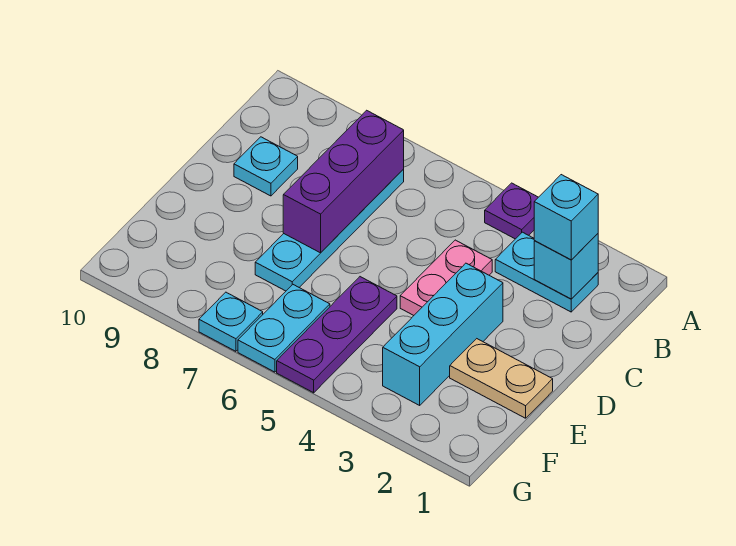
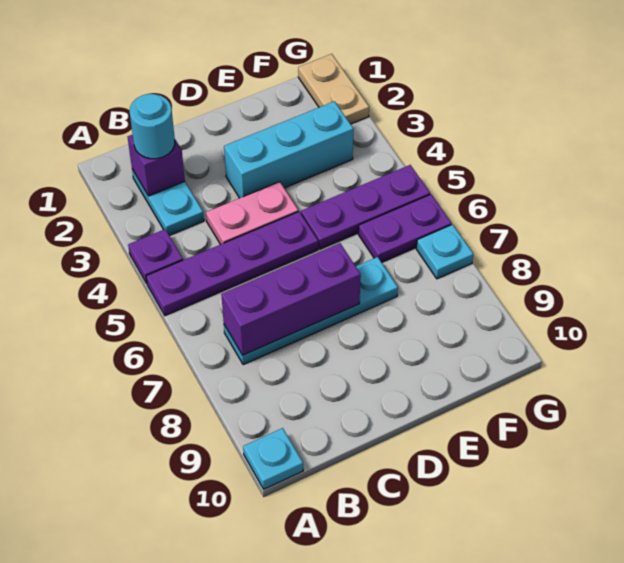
none -> purple 1x4 plate [146,212,318,316]
cyan 1x1 brick [534,234,598,299] -> purple 1x1 brick [128,135,185,196]
cyan 1x1 brick [534,175,598,260] -> cyan 1x1 round brick [130,94,175,159]
cyan 1x1 plate [234,137,298,196] -> cyan 1x1 plate moved to [243,428,303,489]
tan 1x2 plate [450,339,553,418] -> tan 1x2 plate moved to [298,54,369,124]
cyan 1x2 plate [238,285,330,372] -> purple 1x2 plate [358,194,452,262]

